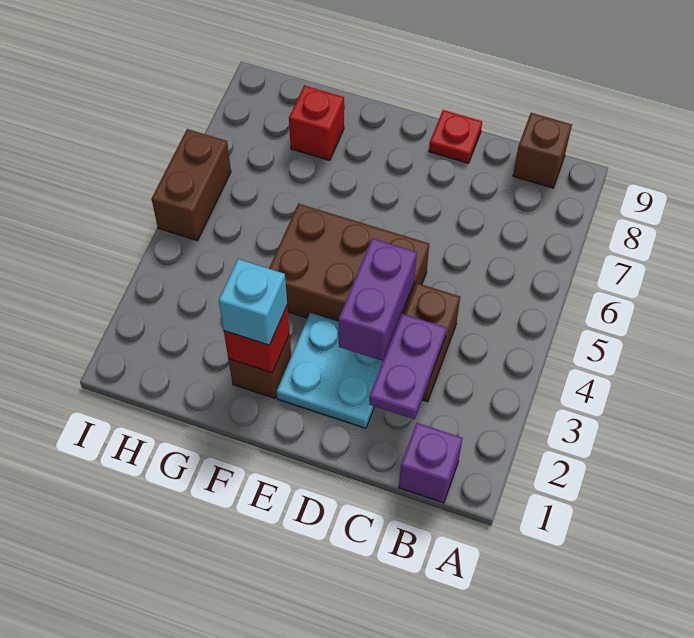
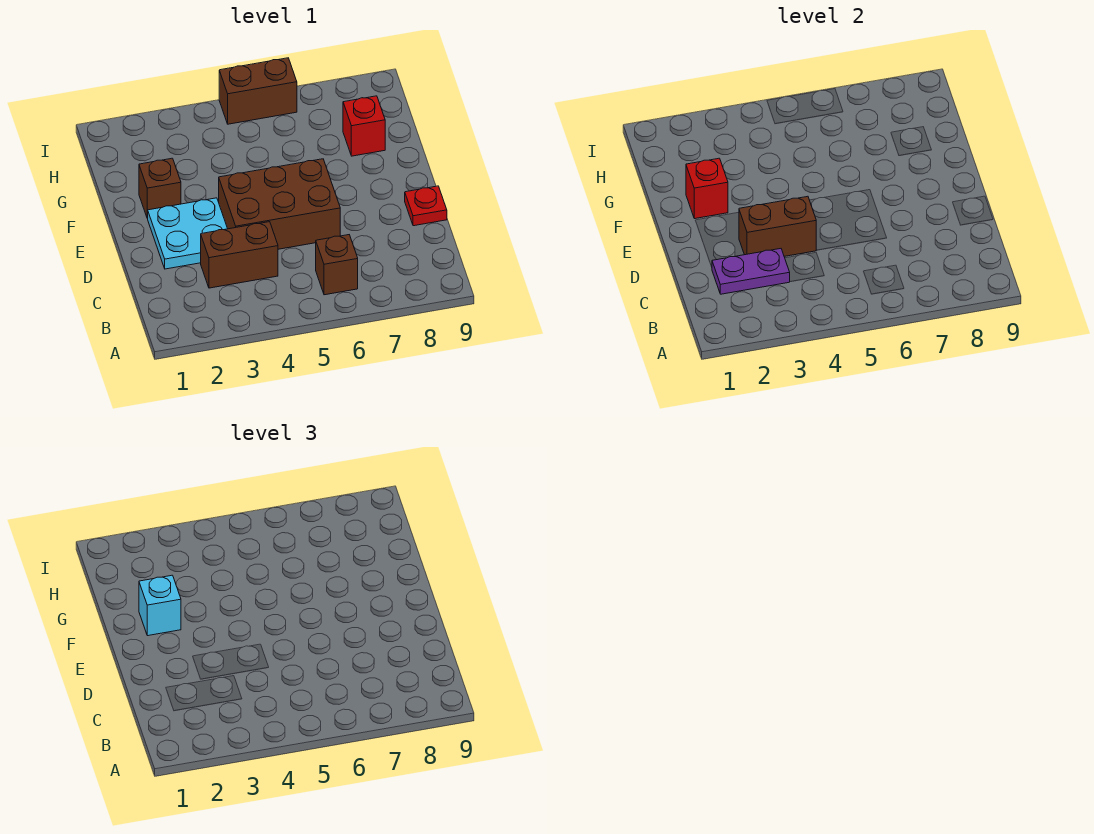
purple 1x1 brick [399,423,463,503] -> none
brown 1x1 brick [513,113,572,188] -> brown 1x1 brick moved to [316,235,358,295]
purple 1x2 brick [339,239,417,361] -> brown 1x2 brick [739,196,816,256]
brown 2x3 brick [269,204,429,322] -> brown 2x3 brick turned to [219,159,340,249]

